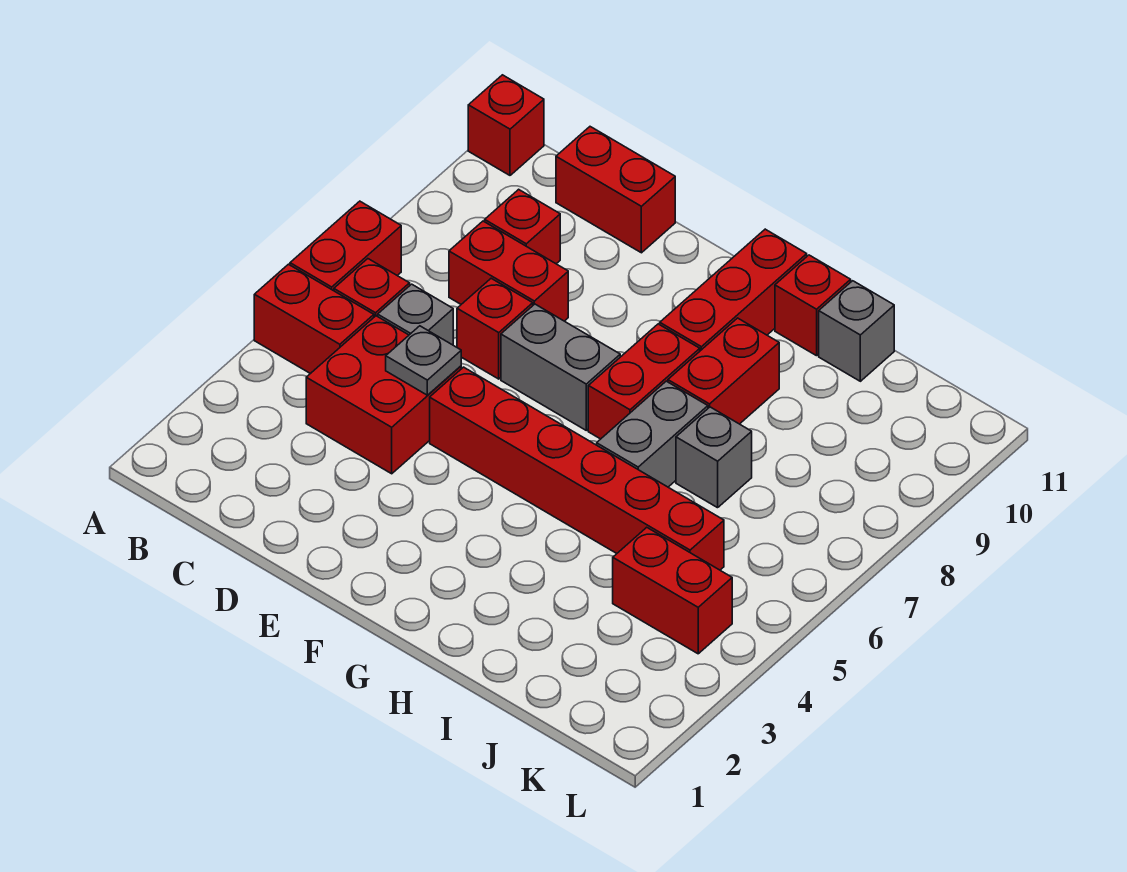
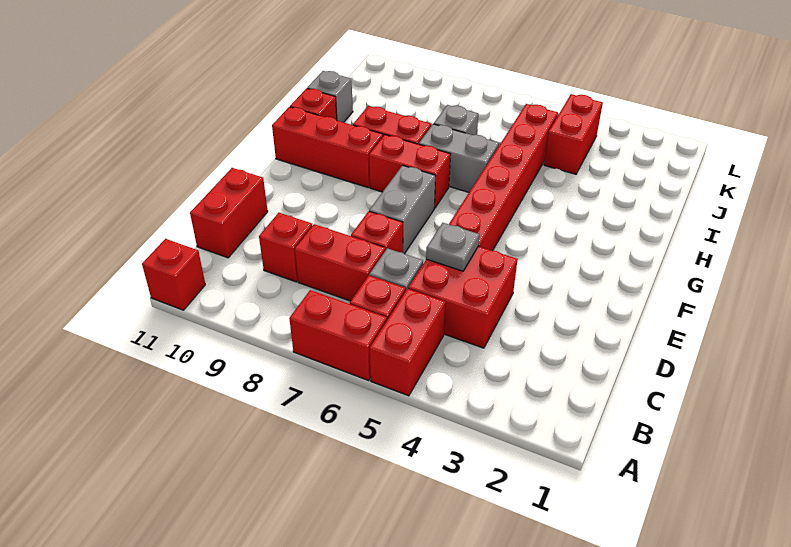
red 1x2 brick [449,221,568,321] -> red 1x2 brick turned to [295,224,385,301]

